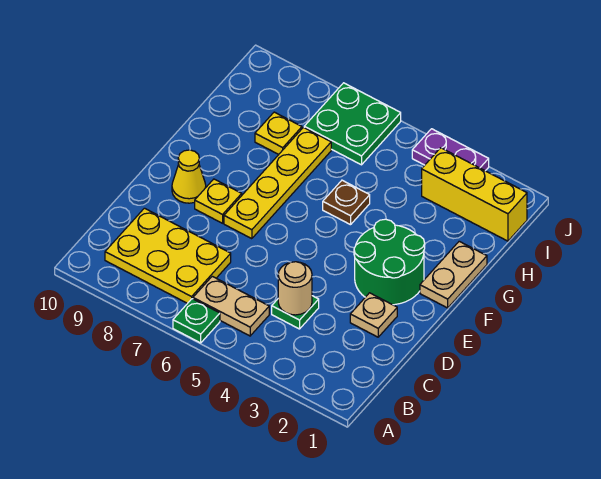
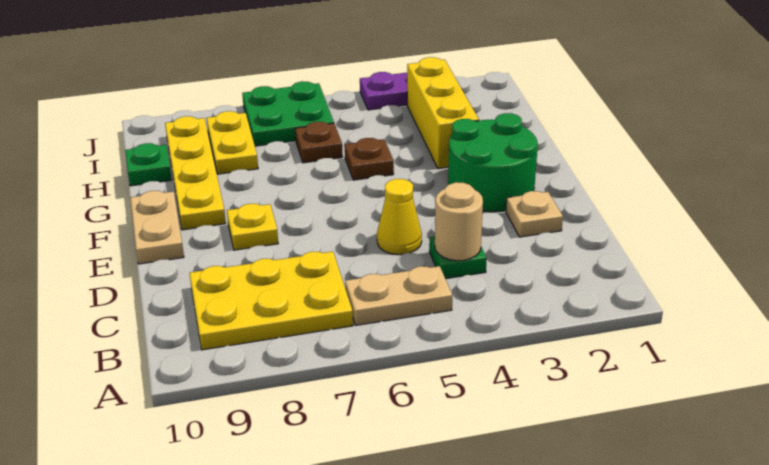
green 1x1 plate [173,299,220,343] -> green 1x1 plate moved to [125,143,172,186]
yellow 1x4 plate [224,128,331,239] -> yellow 1x4 plate moved to [165,116,226,230]
yellow 1x1 cone [172,150,206,203] -> yellow 1x1 cone moved to [377,179,422,255]
tan 1x2 plate [420,241,487,308] -> tan 1x2 plate moved to [130,191,184,264]
none -> brown 1x1 plate [295,122,343,163]
yellow 1x1 plate [255,112,302,154] -> yellow 1x2 plate [207,111,258,174]
yellow 1x3 brick [422,148,527,241] -> yellow 1x3 brick turned to [407,57,479,169]

